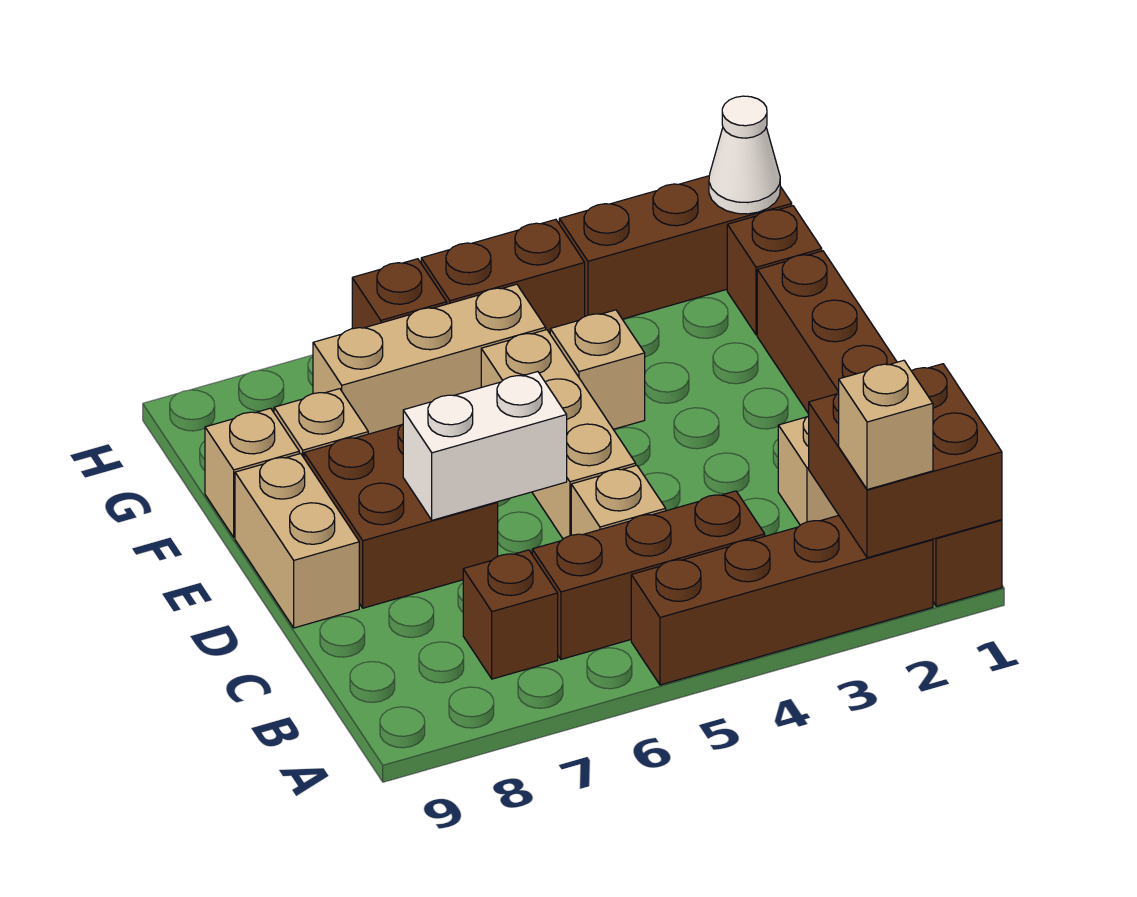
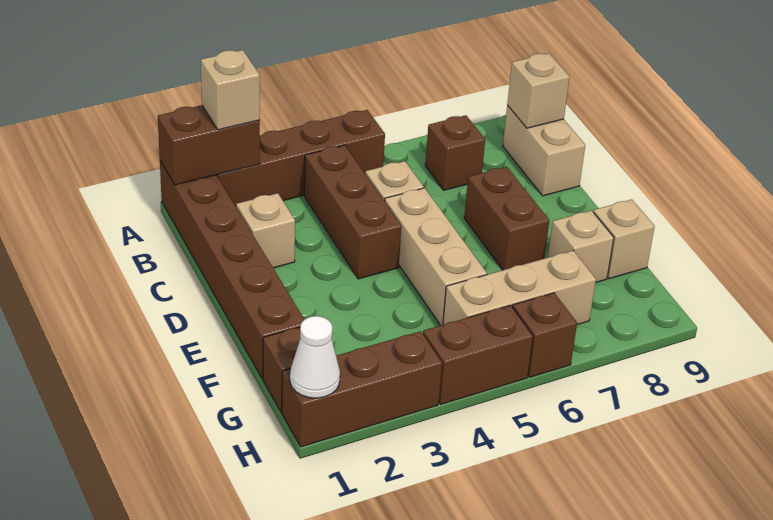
brown 2x2 brick [809,364,1002,558] -> brown 1x2 brick [158,105,260,185]
brown 1x3 brick [532,491,765,659] -> brown 1x3 brick turned to [304,145,401,279]
white 1x2 brick [403,372,567,520] -> none
brown 2x2 brick [304,424,498,608] -> brown 1x2 brick [464,167,549,270]
tan 1x2 brick [235,454,359,628] -> tan 1x2 brick moved to [503,105,585,196]
tan 1x1 brick [550,310,645,429] -> tan 1x1 brick moved to [507,53,570,128]

